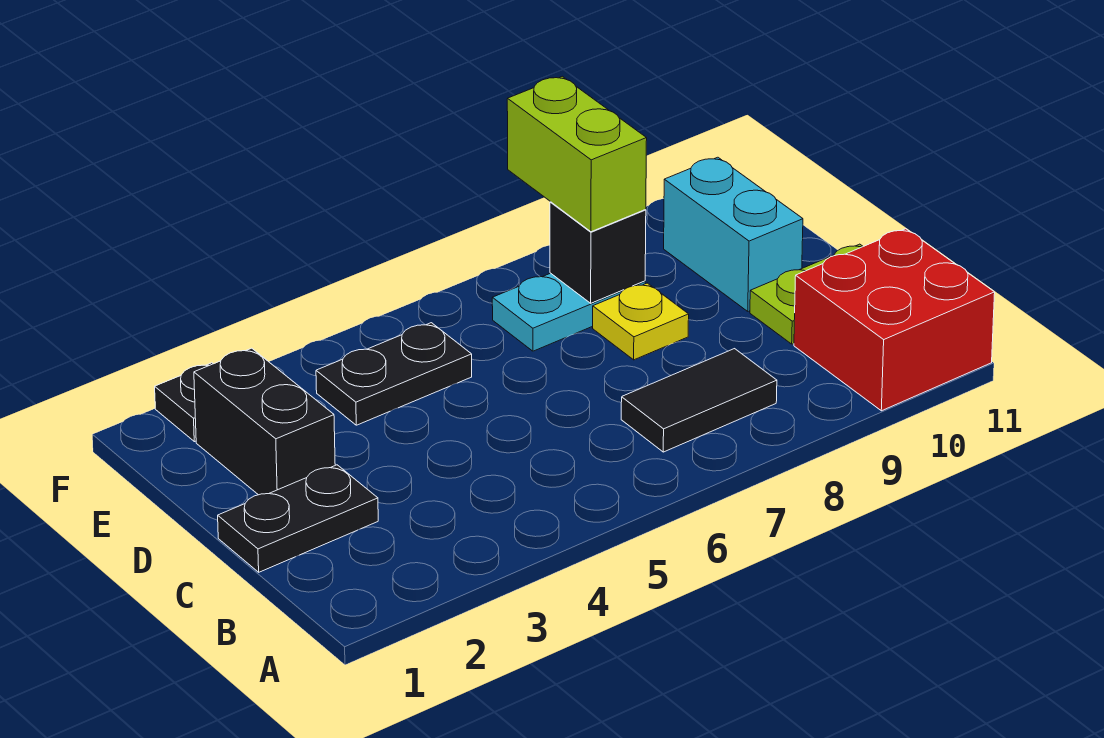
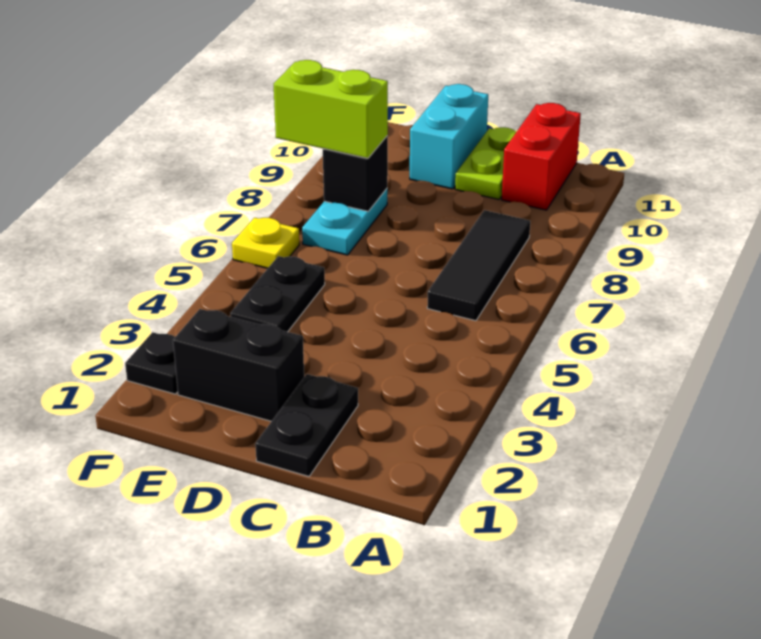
red 2x2 brick [794,229,995,411] -> red 1x2 brick [502,103,581,210]
black 1x2 tile [621,349,777,452] -> black 1x3 tile [427,210,530,321]
yellow 1x1 plate [593,283,689,360] -> yellow 1x1 plate moved to [232,218,299,268]
cyan 1x2 brick [664,157,803,311] -> cyan 1x2 brick turned to [410,84,488,189]

